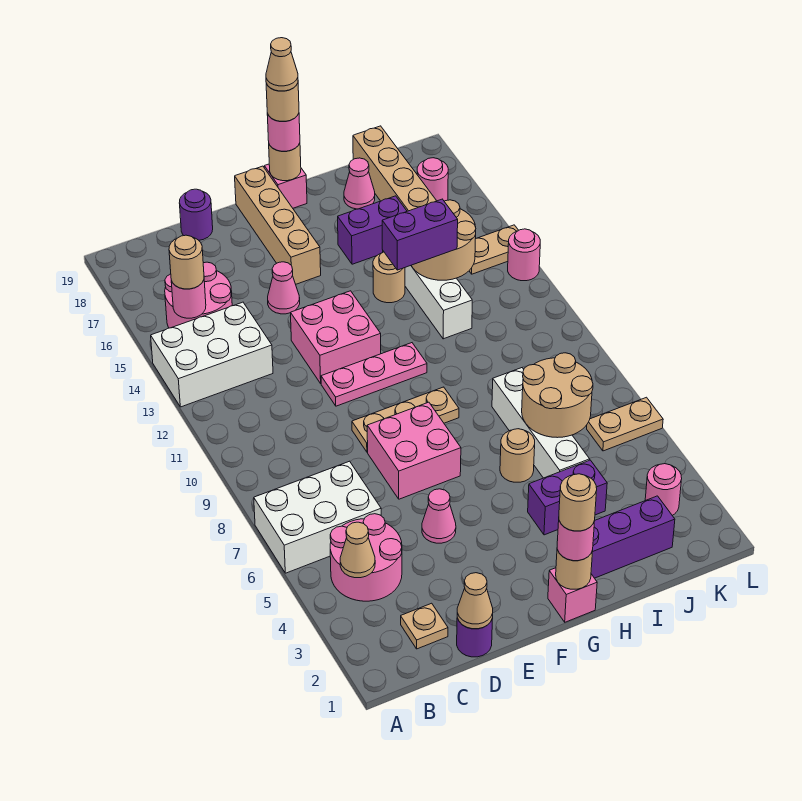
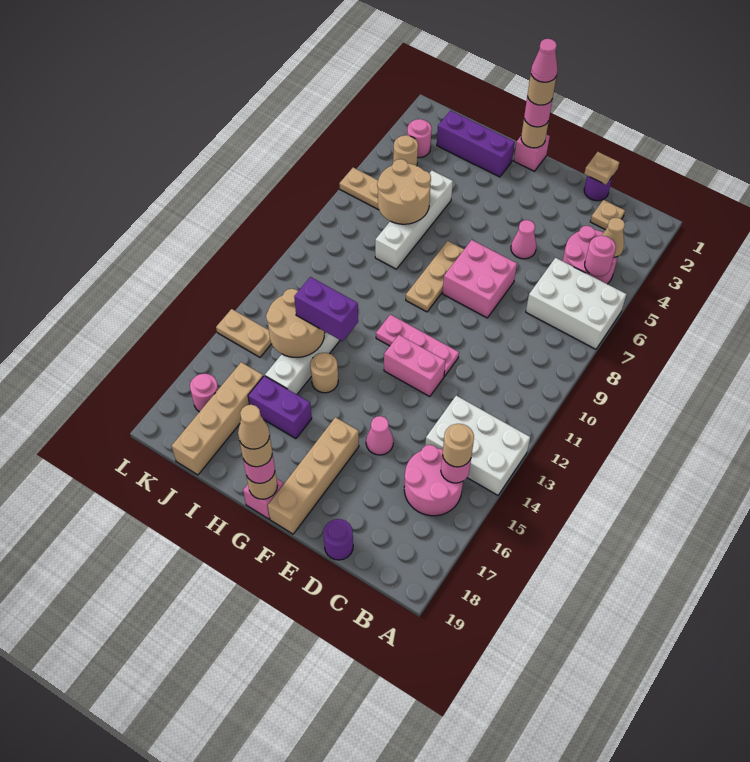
tan 1x1 cone [457,573,493,629] -> tan 1x1 plate [584,152,619,185]
tan 1x3 plate [352,387,459,452] -> tan 1x3 plate turned to [406,241,464,312]
pink 2x2 brick [291,291,381,383] -> pink 1x2 brick [384,335,445,397]
purple 1x2 brick [528,460,607,535] -> none
tan 1x1 round brick [500,429,535,482] -> tan 1x1 round brick moved to [393,135,418,166]
pink 1x1 cone [344,158,375,209] -> pink 1x1 cone moved to [531,39,557,82]
pink 1x1 round brick [508,229,540,281] -> pink 1x1 round brick moved to [585,236,616,276]

